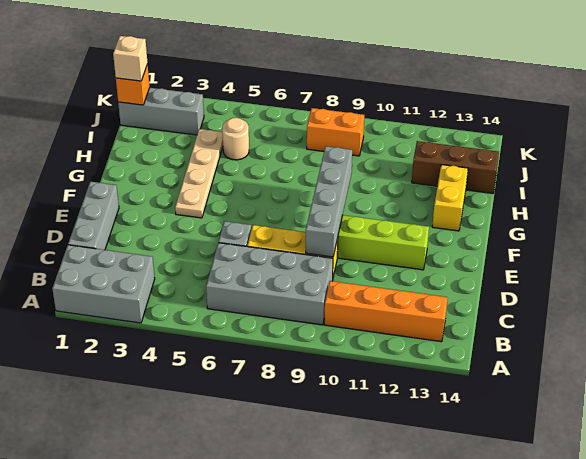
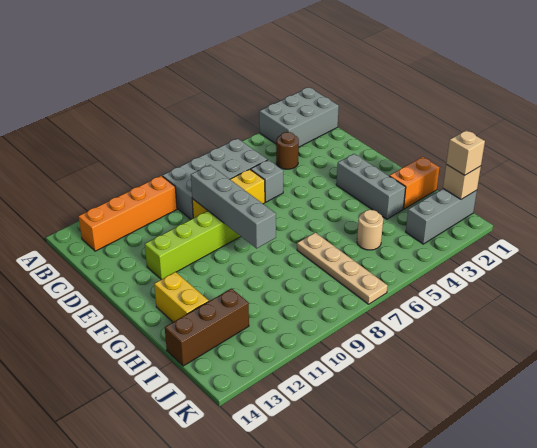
grey 1x3 brick [68,182,119,250] -> grey 1x3 brick moved to [336,154,406,219]
none -> brown 1x1 round brick [276,132,299,169]
tan 1x4 plate [175,129,223,218] -> tan 1x4 plate moved to [297,232,388,304]
orange 1x1 brick [116,64,150,105] -> tan 1x1 brick [443,165,481,199]
orange 1x2 brick [307,108,364,156] -> orange 1x2 brick moved to [390,157,439,209]

